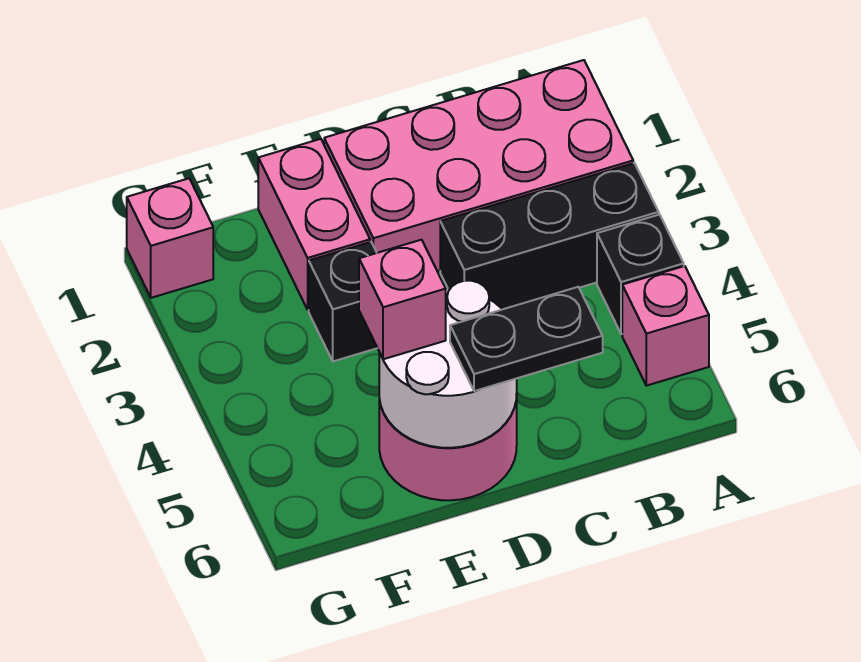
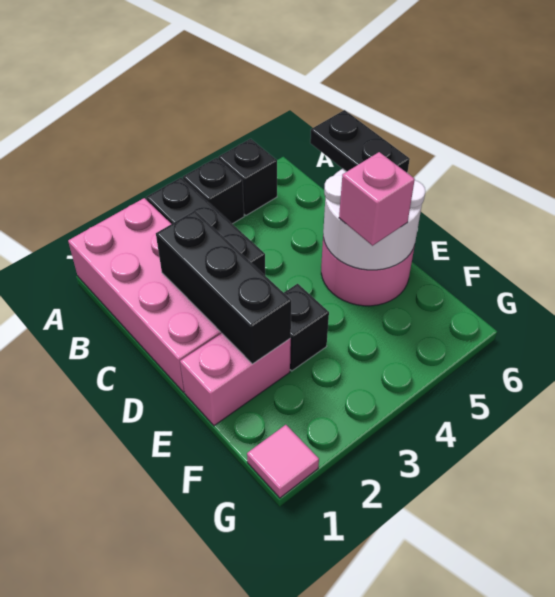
pink 1x1 brick [622,266,709,386] -> black 1x1 brick [218,139,277,215]
none -> black 1x3 brick [156,211,291,364]
pink 1x1 brick [127,178,213,298] -> pink 1x1 tile [247,425,319,498]

